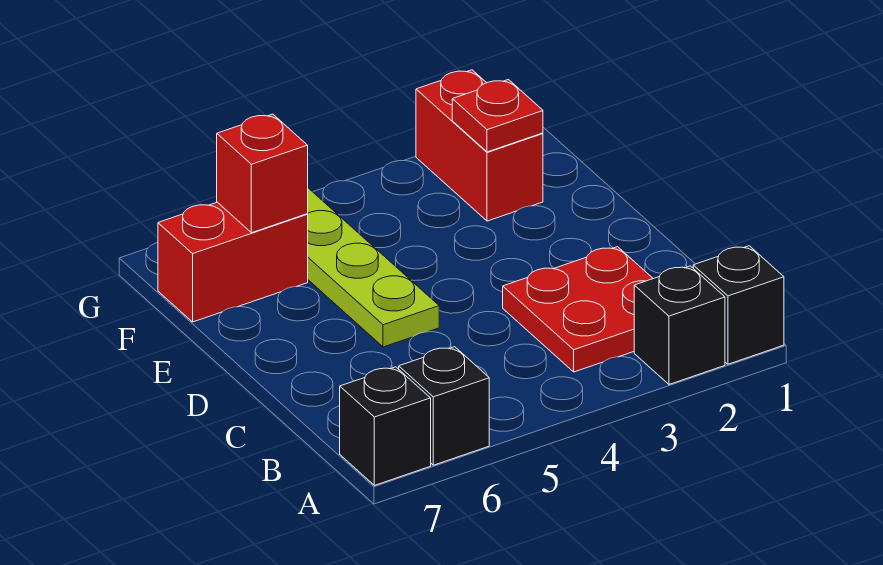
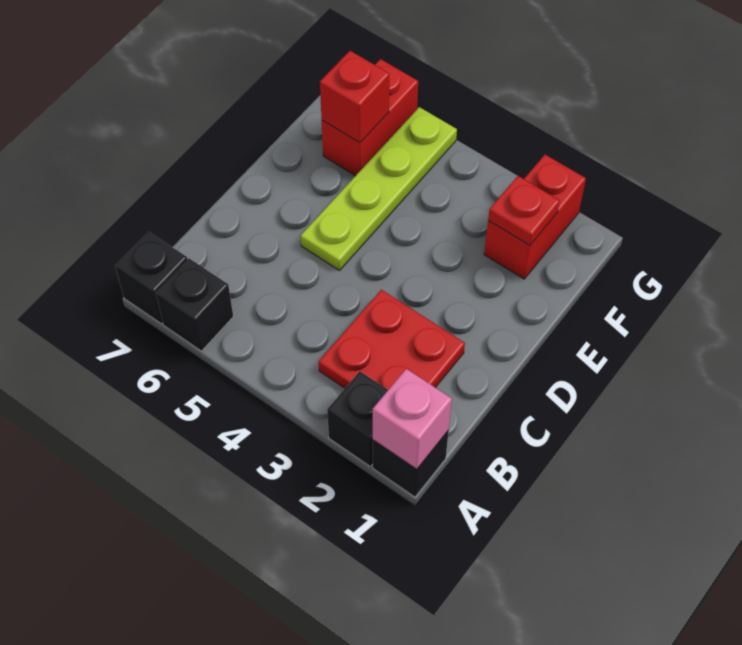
none -> pink 1x1 brick [373,369,452,469]
red 1x2 brick [158,202,308,322] -> red 1x2 brick turned to [322,59,418,176]

